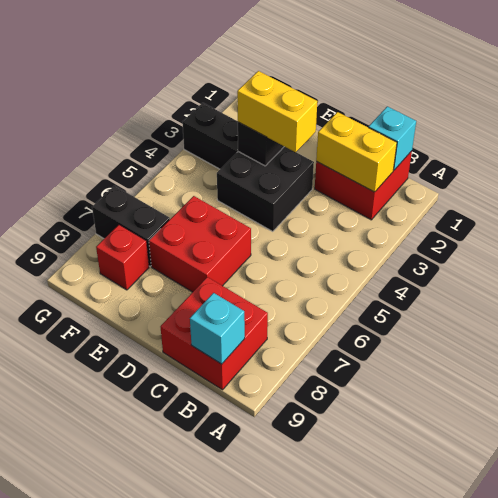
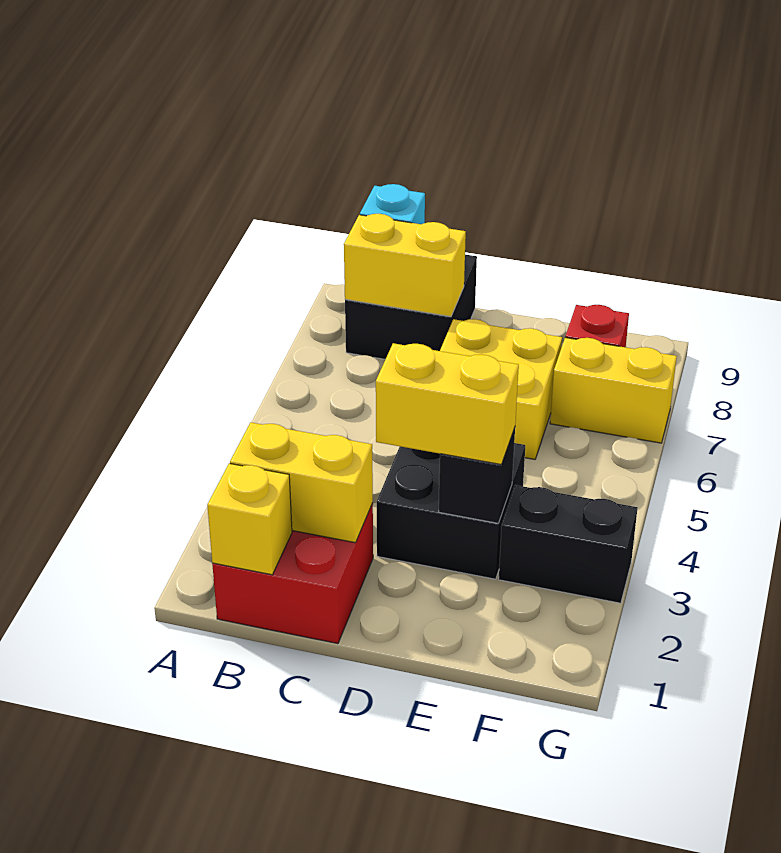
cyan 1x1 brick [369,106,416,170] -> yellow 1x1 brick [207,463,292,575]
red 2x2 brick [161,277,268,390] -> black 2x2 brick [345,255,477,359]
none -> yellow 1x2 brick [344,214,466,317]
red 2x2 brick [149,196,251,292] -> yellow 2x2 brick [440,319,562,459]
black 1x2 brick [92,186,170,266] -> yellow 1x2 brick [550,338,677,443]

